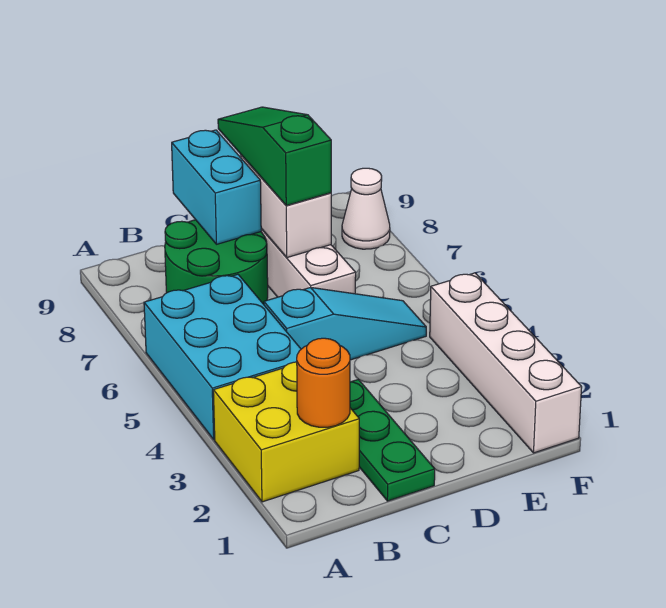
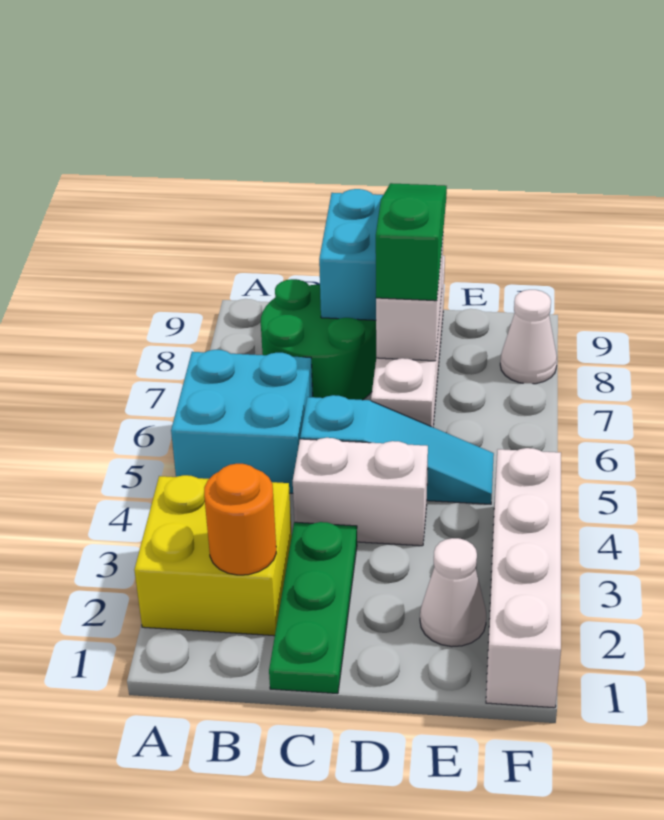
cyan 2x3 brick [144,274,301,440] -> cyan 2x2 brick [171,350,313,493]
none -> white 1x2 brick [293,438,428,546]
none -> white 1x1 cone [420,538,486,647]

